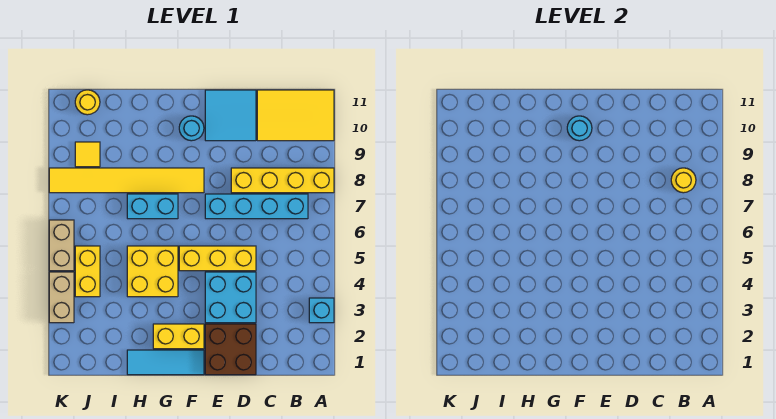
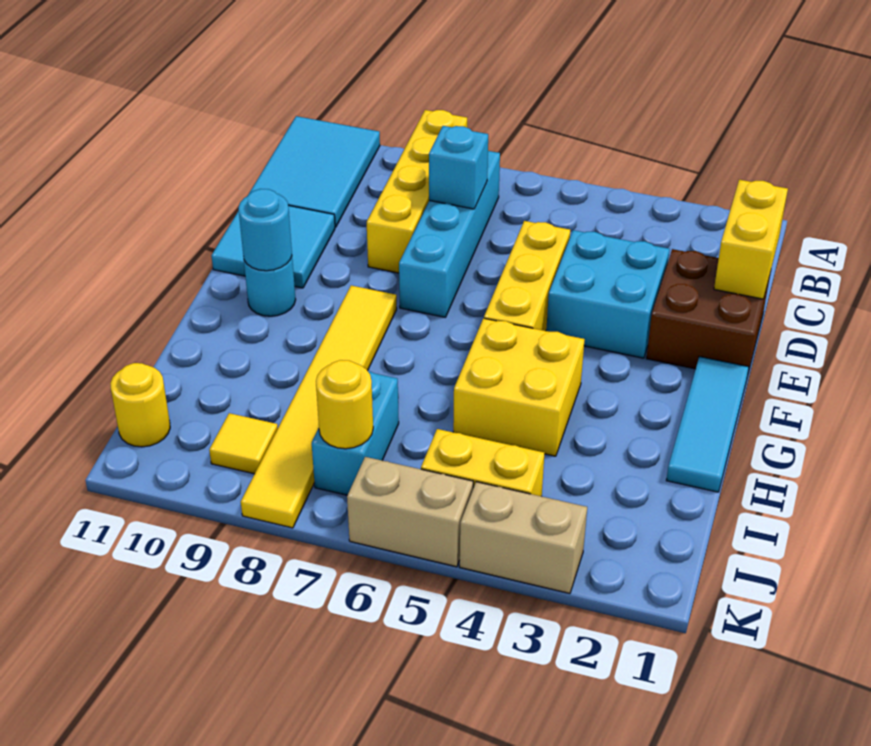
cyan 1x1 brick [309,298,334,323] -> cyan 1x1 brick moved to [429,126,488,209]
yellow 2x3 tile [257,90,334,141] -> cyan 2x3 tile [248,116,380,227]
yellow 1x1 round brick [671,168,696,193] -> yellow 1x1 round brick moved to [316,360,373,449]
yellow 1x2 brick [153,324,204,349] -> yellow 1x2 brick moved to [714,180,788,299]
cyan 1x2 brick [127,194,178,219] -> cyan 1x2 brick moved to [312,371,399,495]

